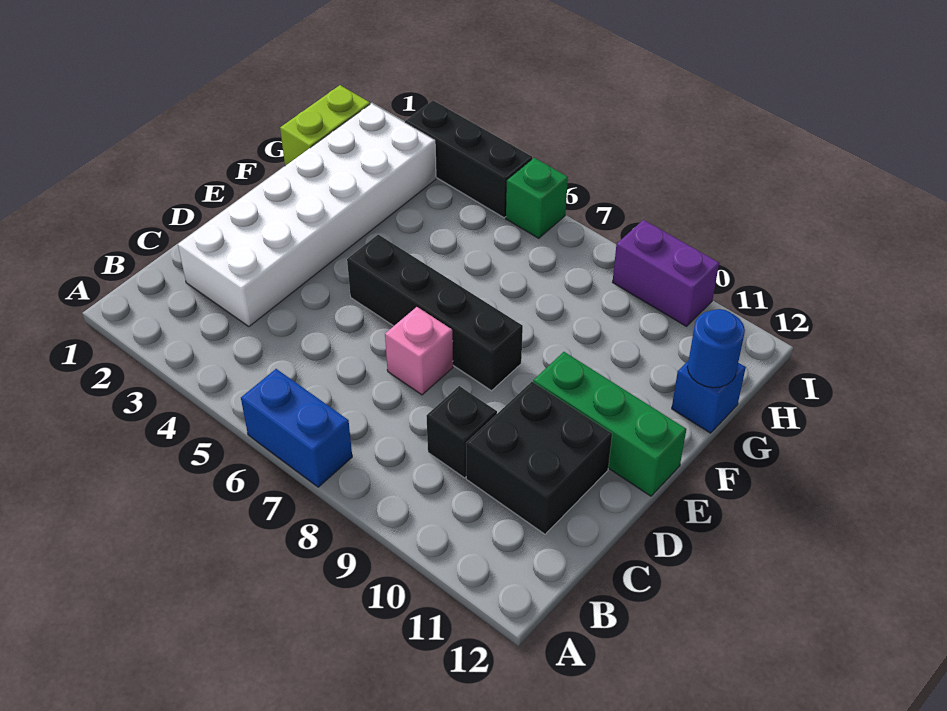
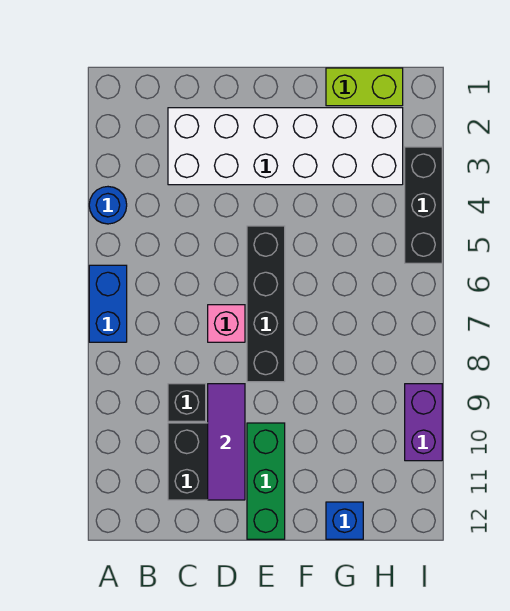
none -> purple 1x3 tile [208,384,245,500]
blue 1x1 round brick [687,309,745,388] -> blue 1x1 round brick moved to [89,187,127,224]
green 1x1 brick [506,158,568,238] -> none

